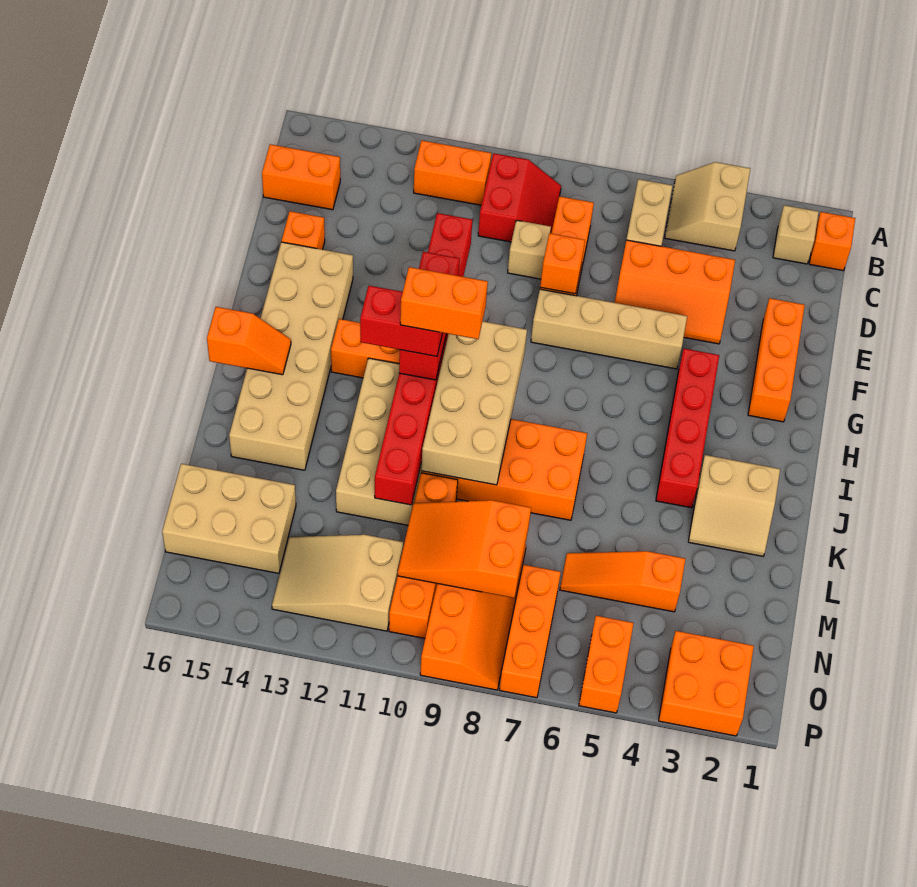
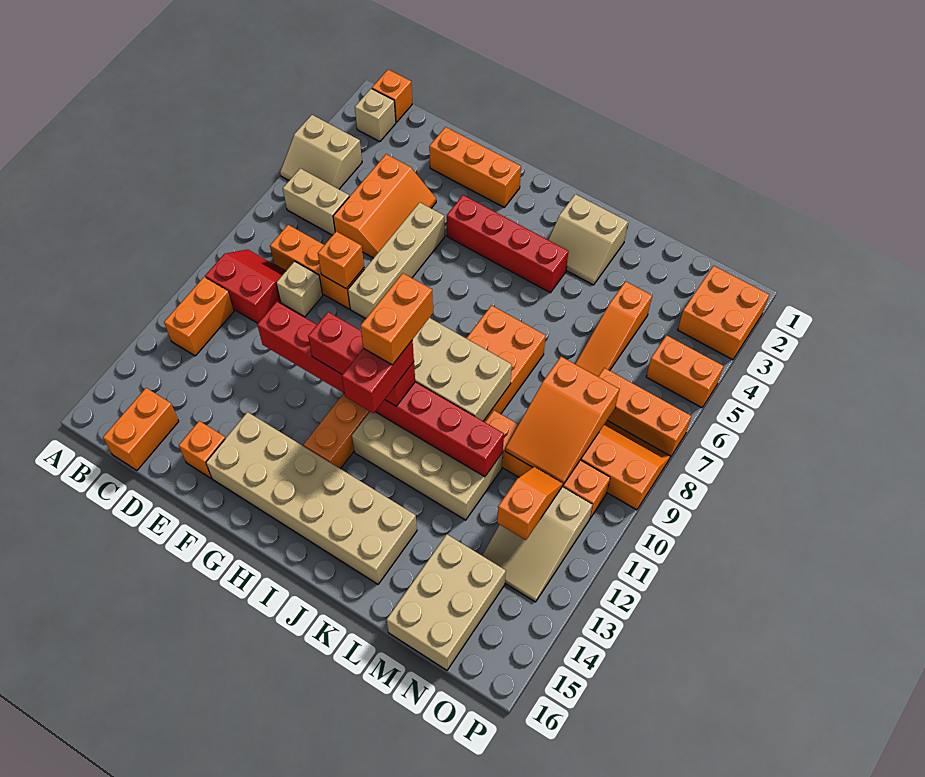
orange 1x2 slope [207,307,291,375] -> orange 1x2 slope moved to [497,467,563,540]
tan 2x2 slope [688,455,780,556] -> tan 2x2 slope turned to [548,194,628,285]

